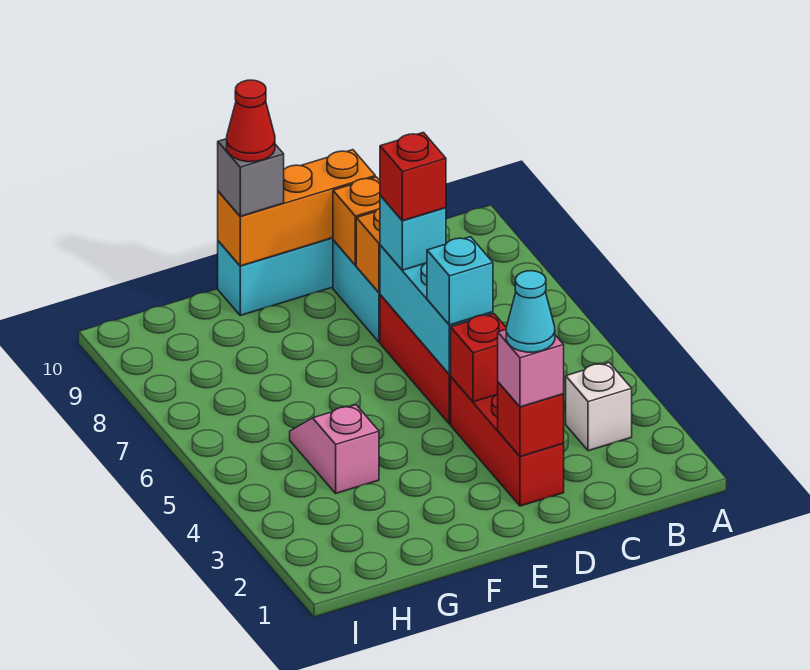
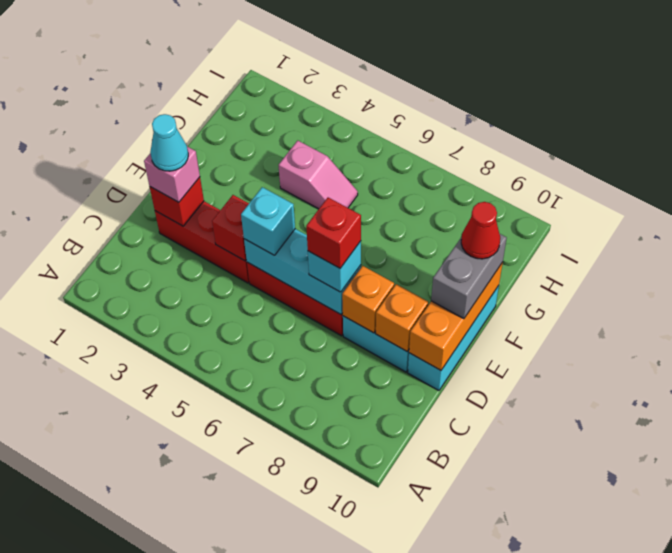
white 1x1 brick [566,363,632,451] -> none
grey 1x1 brick [218,139,284,216] -> grey 1x2 brick [431,234,507,319]

